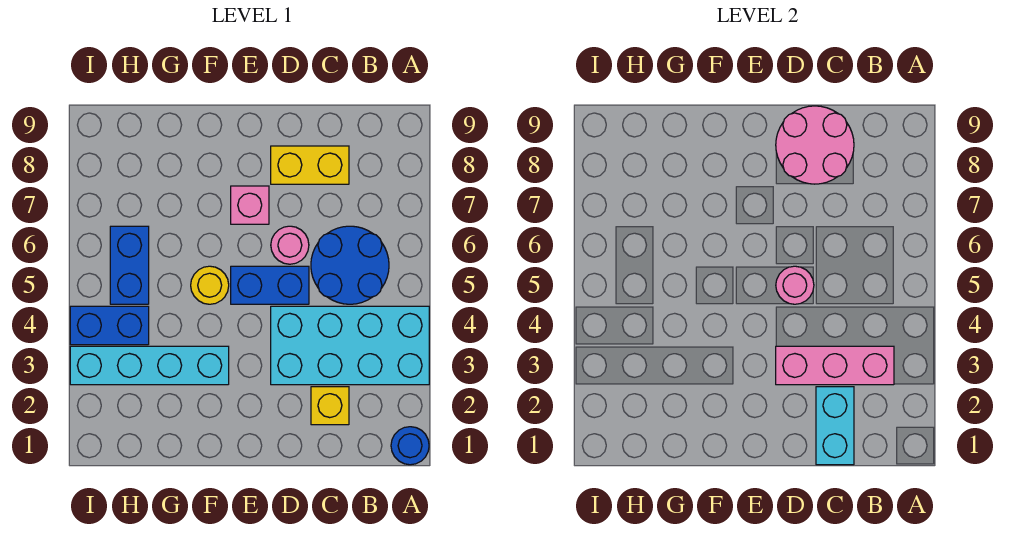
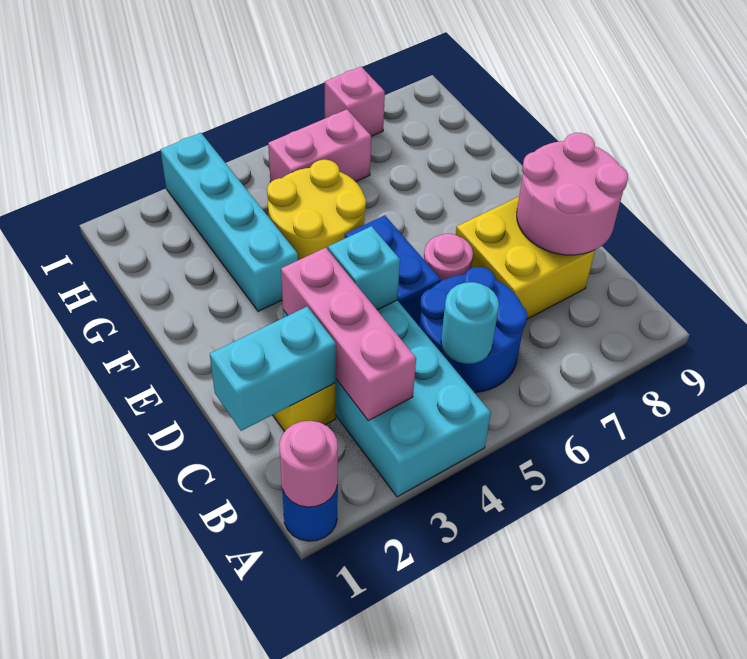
none -> cyan 1x1 round brick [441,282,499,364]
yellow 1x2 brick [271,146,349,184] -> yellow 2x2 brick [456,197,595,319]
none -> cyan 1x1 brick [328,226,400,310]
pink 1x1 round brick [776,266,814,304] -> pink 1x1 round brick moved to [279,421,338,507]
pink 1x1 brick [231,186,269,224] -> pink 1x1 brick moved to [325,67,385,136]
yellow 1x1 round brick [191,266,229,304] -> yellow 2x2 round brick [267,160,366,260]
blue 1x2 brick [70,306,149,345] -> none
blue 1x2 brick [110,226,149,304] -> pink 1x2 brick [268,109,371,182]

